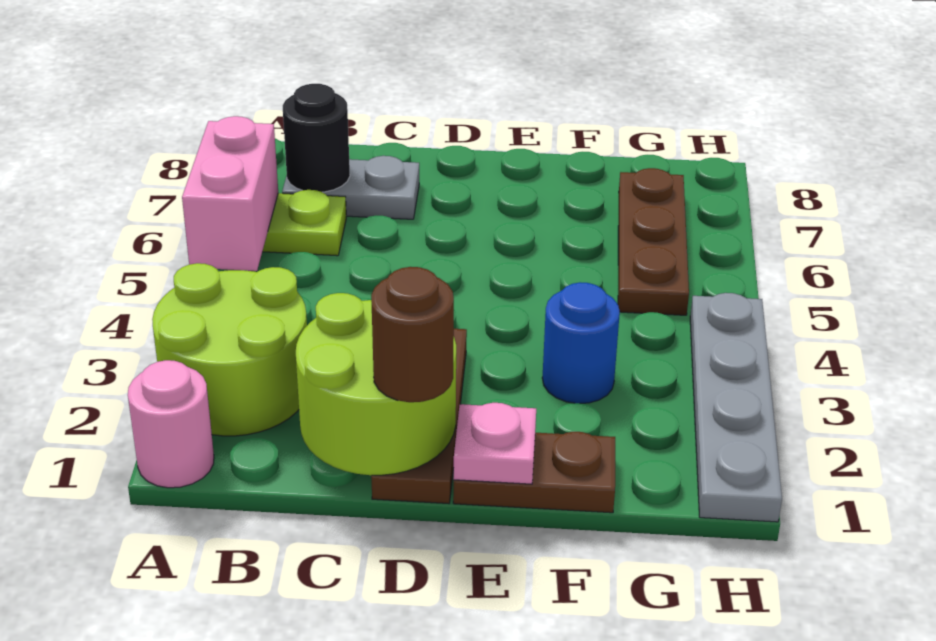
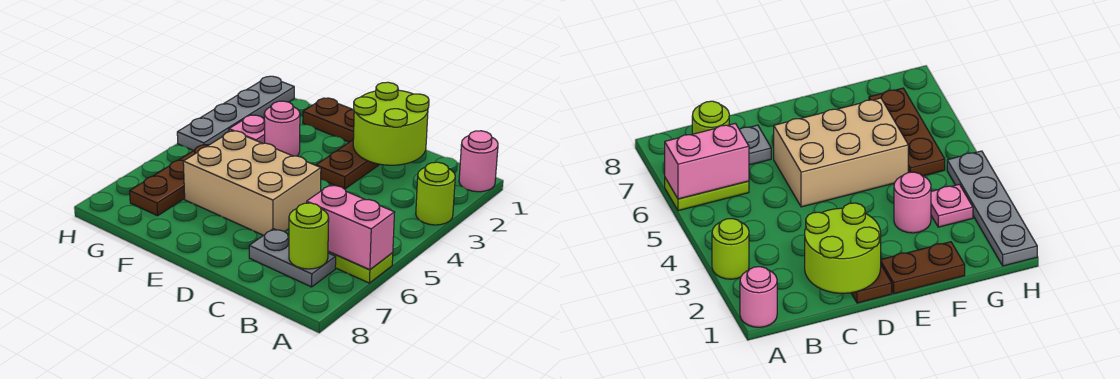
lime 2x2 round brick [152,263,307,436] -> lime 1x1 round brick [416,162,455,225]
pink 1x2 brick [182,116,278,271] -> pink 1x2 brick turned to [307,185,395,270]
black 1x1 round brick [283,84,350,192] -> lime 1x1 round brick [289,203,329,269]
brown 1x1 round brick [371,267,454,402] -> none
none -> tan 2x3 brick [183,131,321,235]
pink 1x1 plate [454,403,536,484] -> pink 1x1 plate moved to [229,115,265,144]
blue 1x1 round brick [542,282,620,403] -> pink 1x1 round brick [264,101,300,156]

